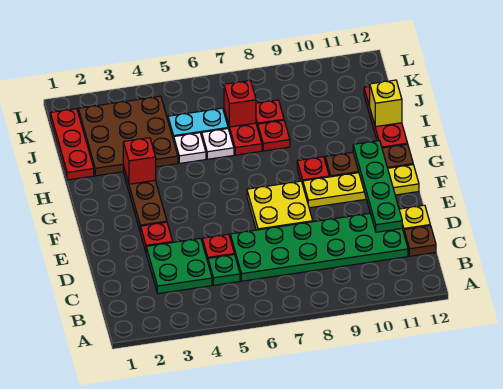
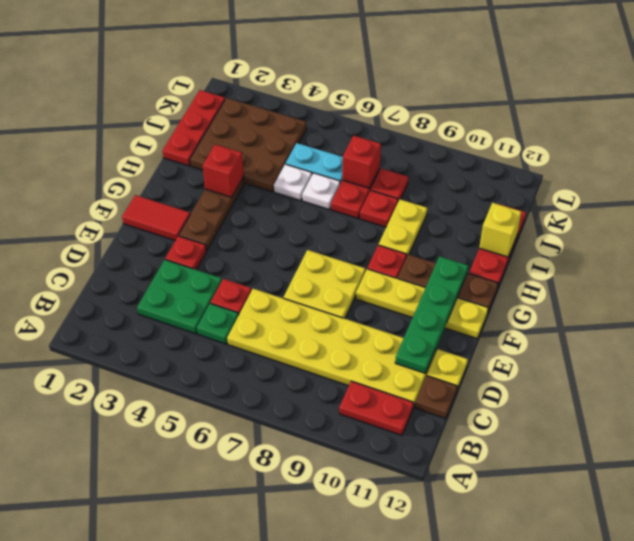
none -> red 1x2 plate [339,381,414,435]
green 2x6 plate [230,213,408,281] -> yellow 2x6 plate [227,289,436,407]
none -> red 1x2 tile [122,195,190,240]
none -> yellow 1x2 plate [379,199,427,258]

